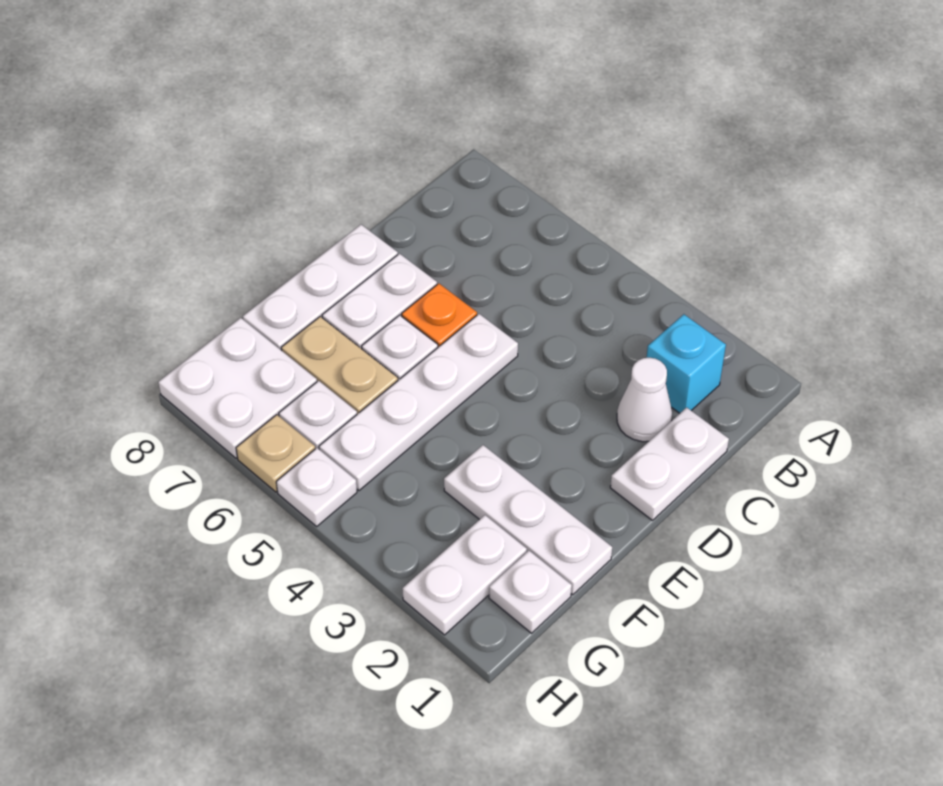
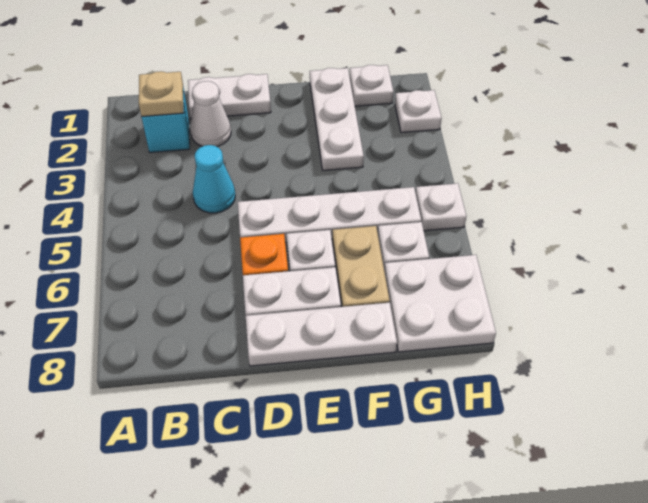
none -> cyan 1x1 cone [193,145,235,213]
white 1x2 plate [402,515,527,635] -> white 1x1 plate [395,90,442,133]
tan 1x1 plate [236,415,315,492] -> tan 1x1 plate moved to [139,71,184,116]

